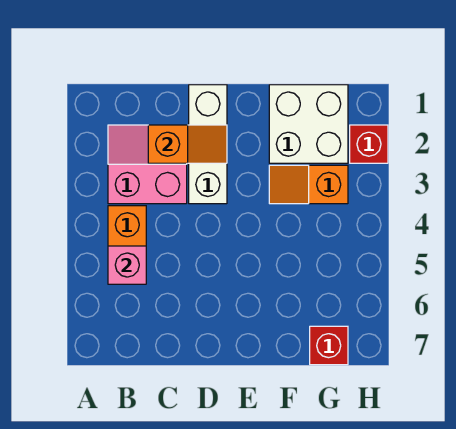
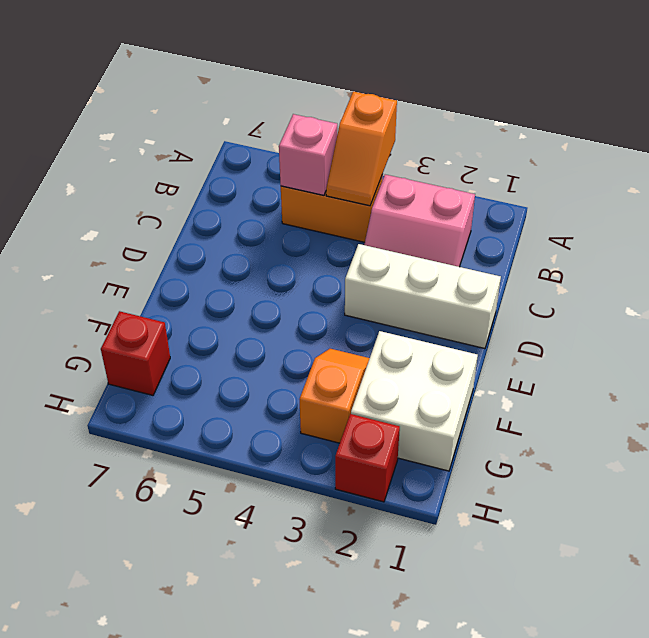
pink 2x2 slope [108,125,187,204] -> pink 2x2 slope turned to [364,175,475,267]
orange 1x2 slope [148,125,227,163] -> orange 1x2 slope moved to [326,91,397,206]

